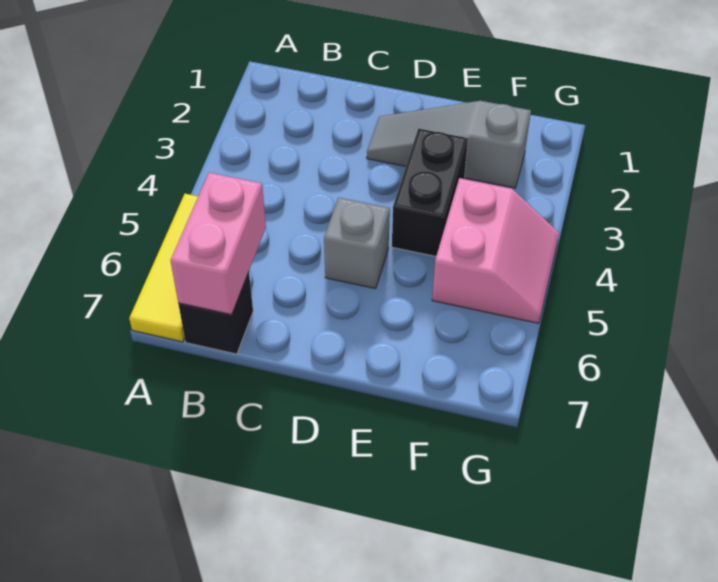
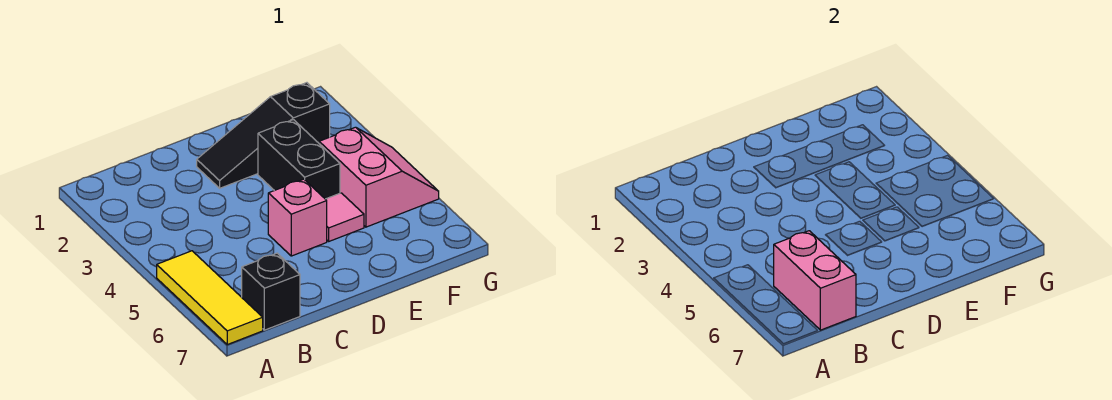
grey 1x3 slope [367,101,531,188] -> black 1x3 slope [197,83,330,188]
grey 1x1 brick [324,197,390,289] -> pink 1x1 brick [268,179,327,256]
none -> pink 1x1 tile [326,193,364,241]

